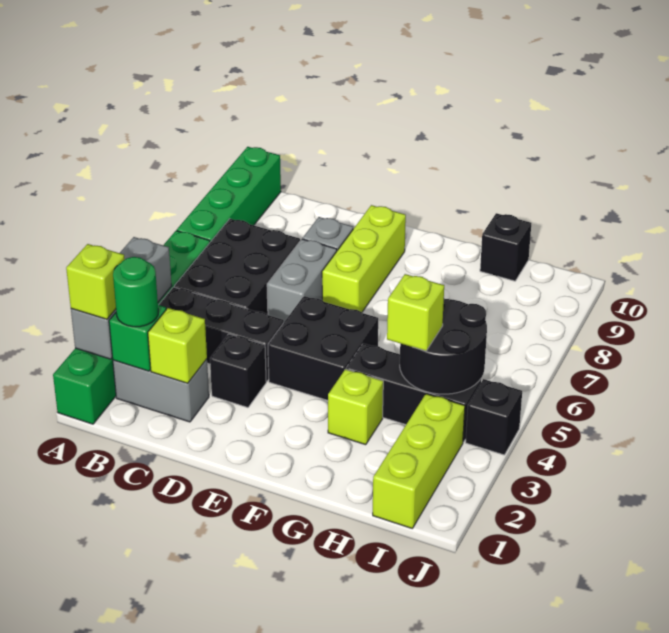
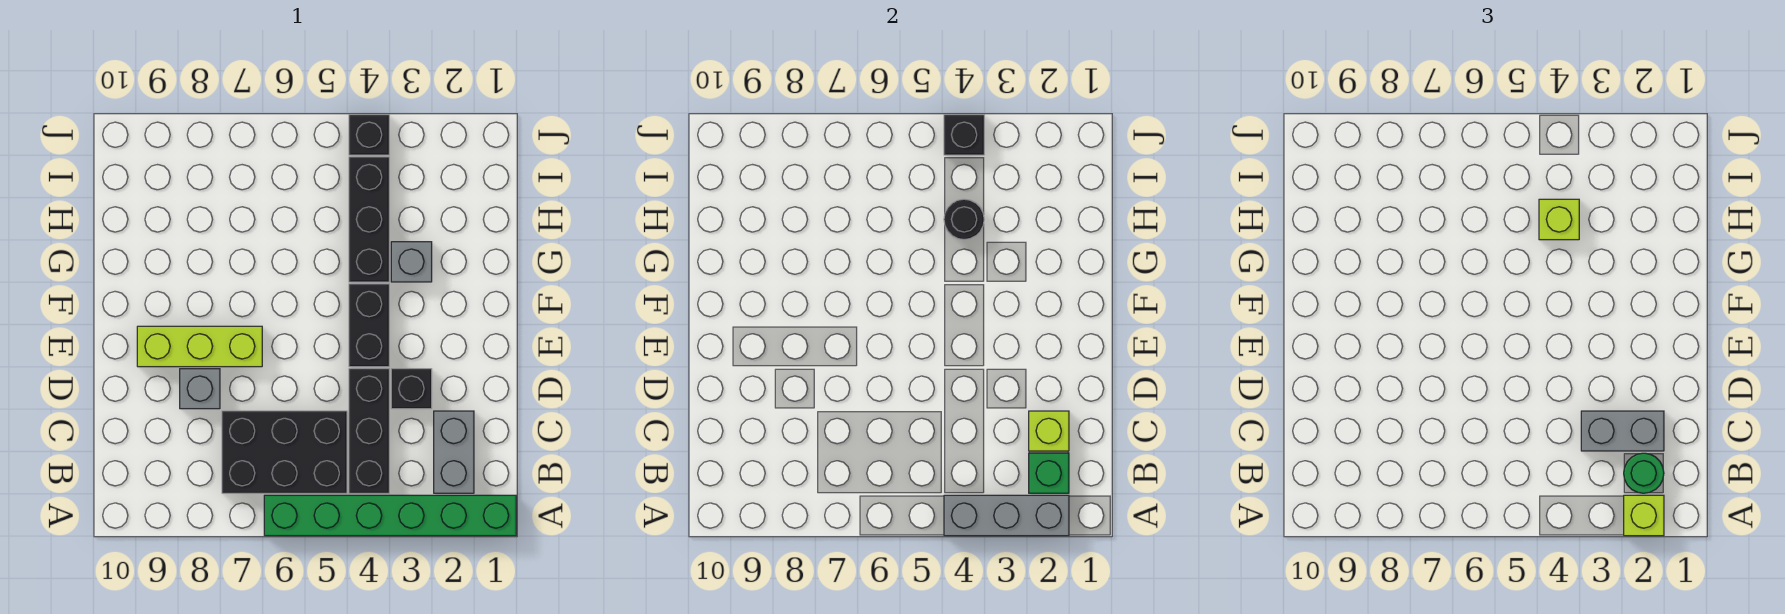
green 1x4 brick [177,147,281,242] -> none
grey 1x2 brick [267,239,337,322] -> grey 1x2 brick moved to [1581,411,1664,451]
black 2x2 brick [268,296,378,400] -> black 1x2 brick [349,284,389,367]
lime 1x1 brick [328,369,383,445] -> grey 1x1 brick [391,242,432,282]
black 2x2 round brick [400,298,487,394] -> black 1x1 round brick [944,199,984,240]
black 1x1 brick [480,213,531,281] -> black 1x1 brick moved to [944,115,984,155]
lime 1x3 brick [373,394,465,528] -> none

